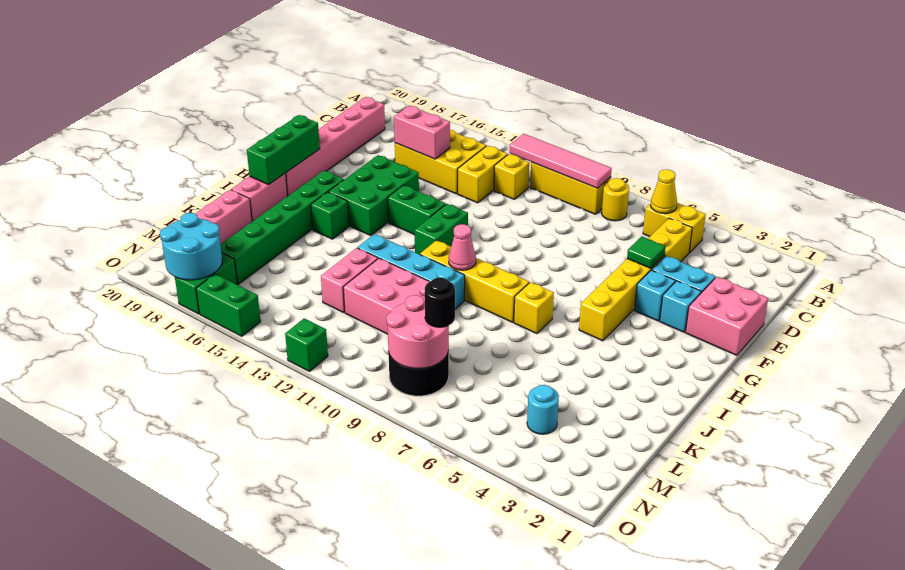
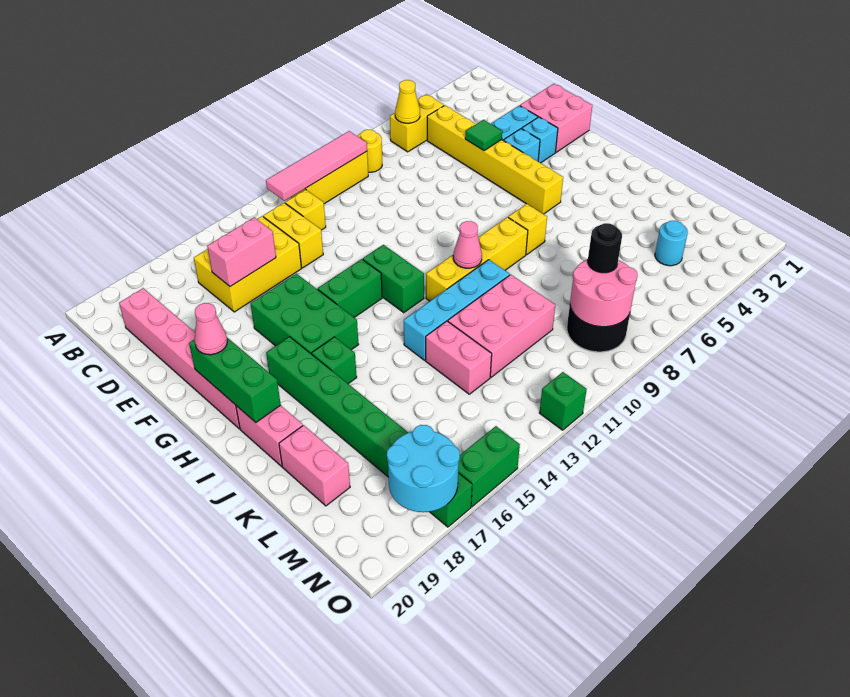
none -> pink 1x1 cone [194,303,227,355]

